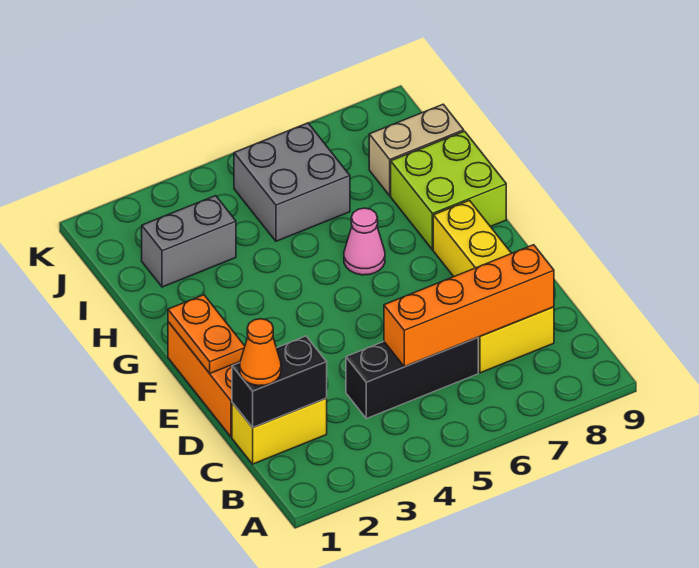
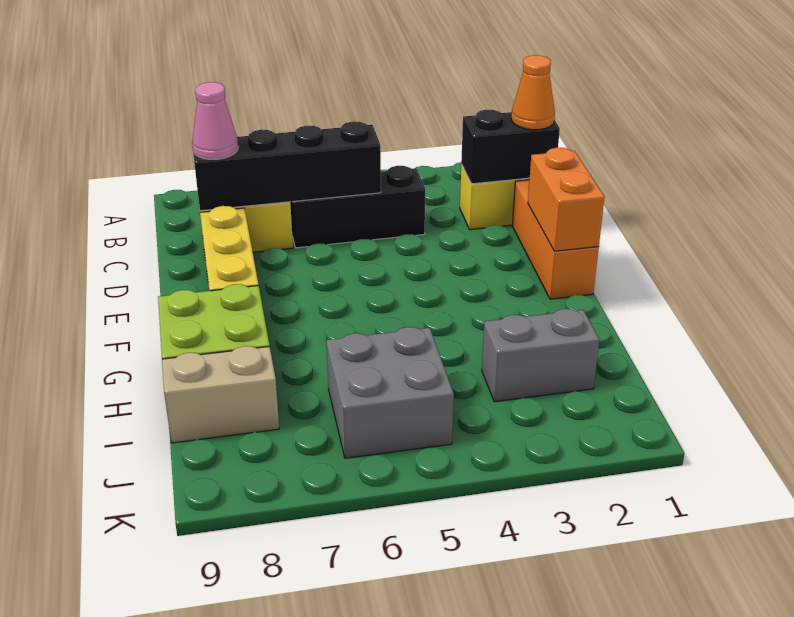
orange 1x4 brick [384,245,554,367] -> black 1x4 brick [193,121,381,211]
orange 1x2 plate [168,295,245,373] -> orange 1x2 brick [528,148,604,251]
pink 1x1 cone [344,208,385,275] -> pink 1x1 cone moved to [192,82,238,159]

